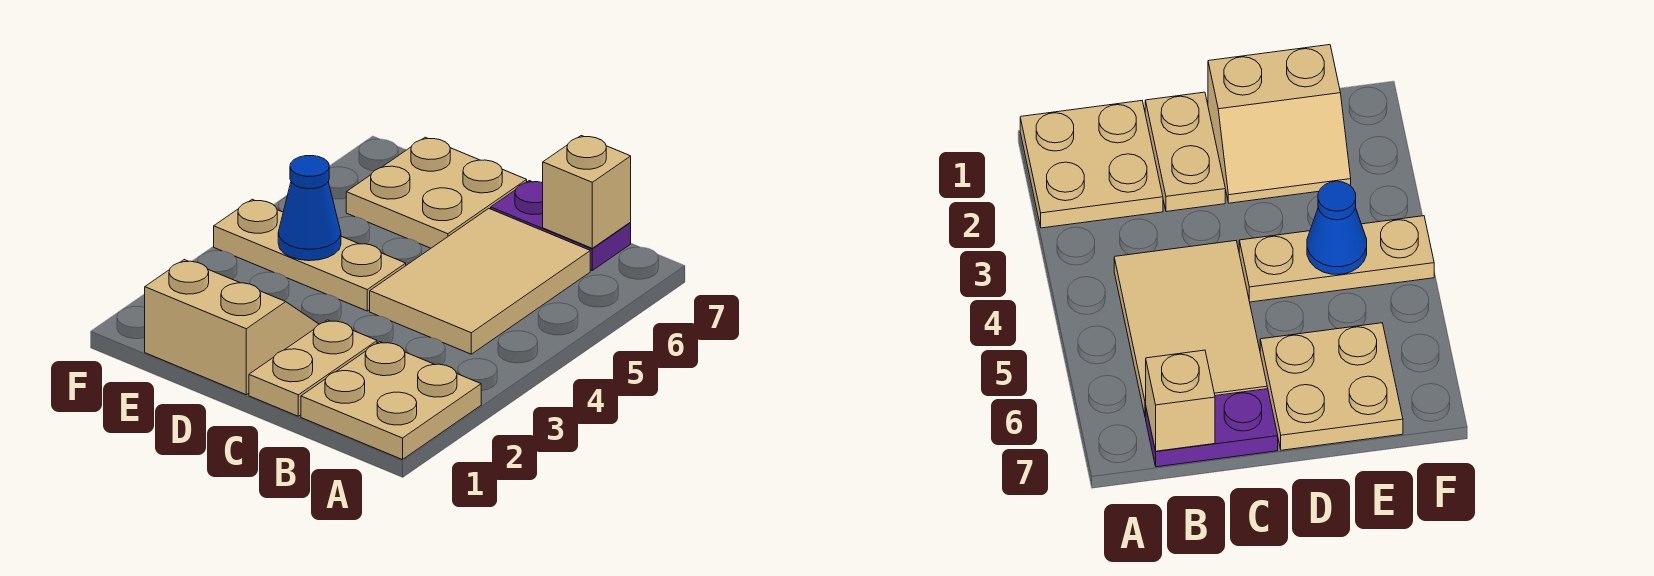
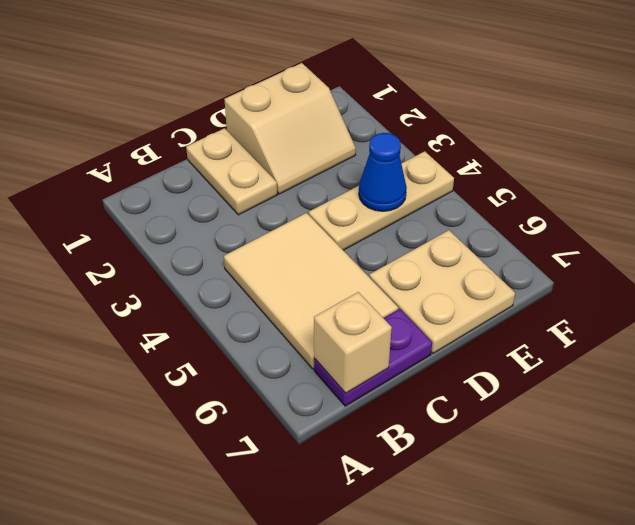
tan 2x2 plate [301,342,481,460] -> none

